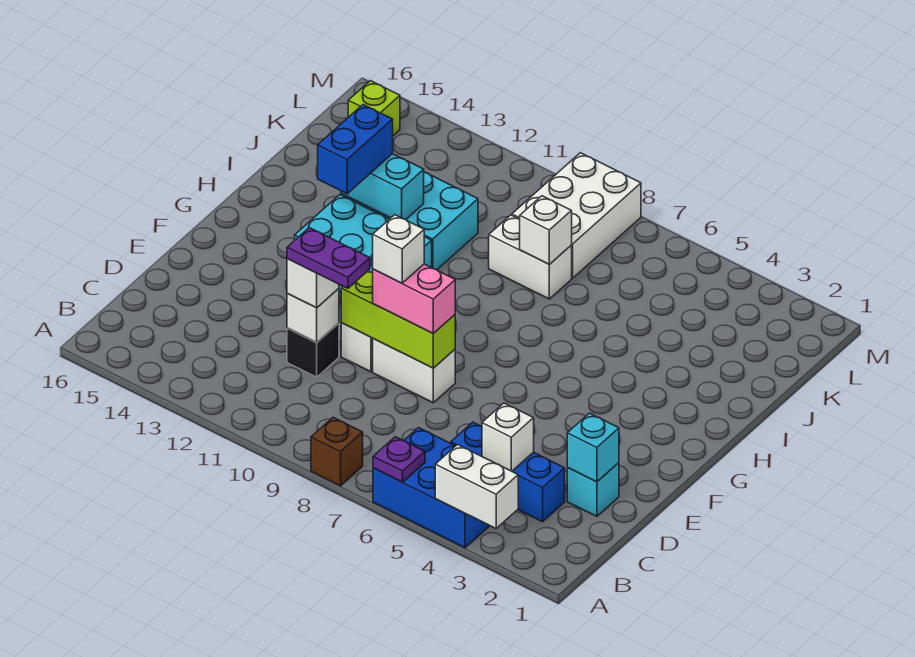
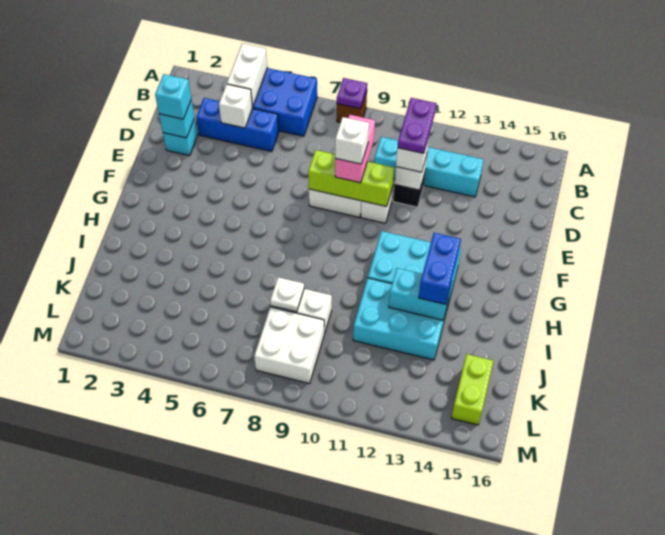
white 1x2 brick [435,445,518,528] -> white 1x2 brick turned to [227,43,267,107]
purple 1x1 plate [373,437,425,482] -> purple 1x1 plate moved to [337,78,367,109]
none -> cyan 1x4 brick [375,137,484,197]
none -> cyan 1x1 brick [155,74,191,119]
purple 1x2 plate [287,228,370,288] -> purple 1x2 plate turned to [397,98,437,153]
pink 1x2 brick [373,264,455,334] -> pink 1x2 brick turned to [335,115,375,183]
white 1x1 brick [520,196,572,264] -> white 1x1 plate [270,277,304,312]
white 2x3 brick [512,153,641,278] -> white 2x2 brick [254,307,324,383]
lime 1x1 brick [348,81,400,136] -> lime 1x2 brick [451,354,493,425]

